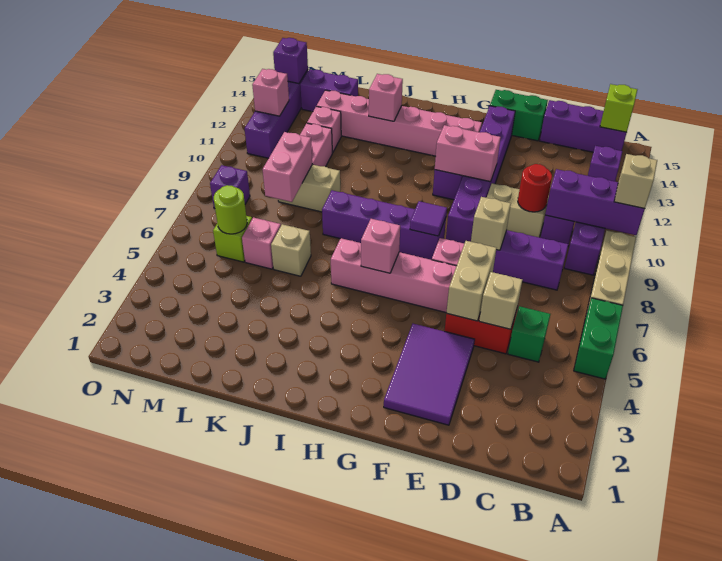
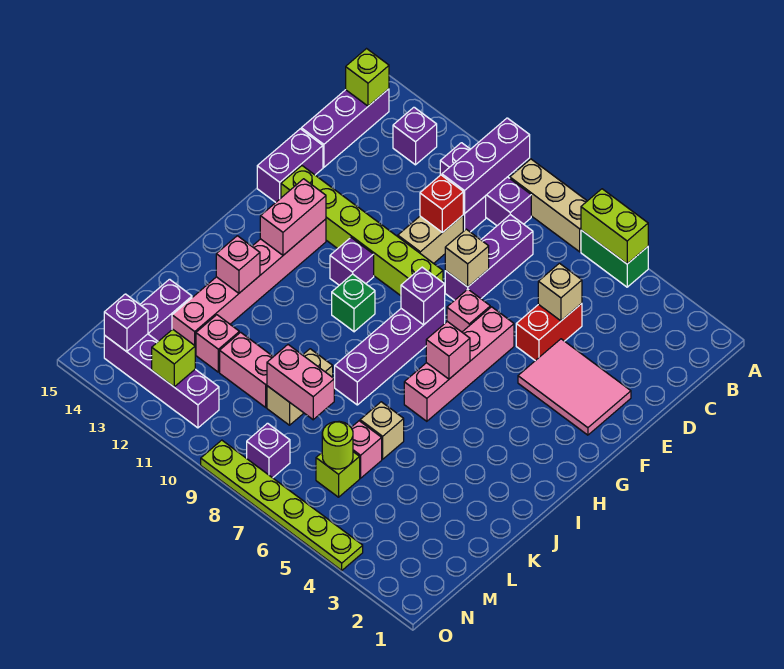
none -> lime 1x2 brick [581,189,648,264]
tan 1x1 brick [614,154,657,209] -> none
green 1x1 brick [508,306,551,362] -> green 1x1 brick moved to [332,274,375,332]
red 1x1 round brick [518,164,552,212] -> red 1x1 brick [420,175,463,233]
purple 2x3 tile [384,324,475,425] -> pink 2x3 tile [518,339,631,435]
tan 1x2 brick [446,241,496,321] -> none
green 1x2 brick [490,90,548,141] -> purple 1x2 brick [257,129,323,202]
purple 1x6 brick [446,106,515,244] -> lime 1x6 brick [281,166,443,296]
pink 1x2 brick [435,125,501,182] -> pink 1x2 brick moved to [260,179,326,255]
purple 1x1 tile [410,201,447,236] -> purple 1x1 brick [401,267,445,325]
pink 1x1 brick [252,69,289,116] -> lime 1x1 brick [152,329,195,387]
none -> lime 1x6 plate [201,440,363,570]

